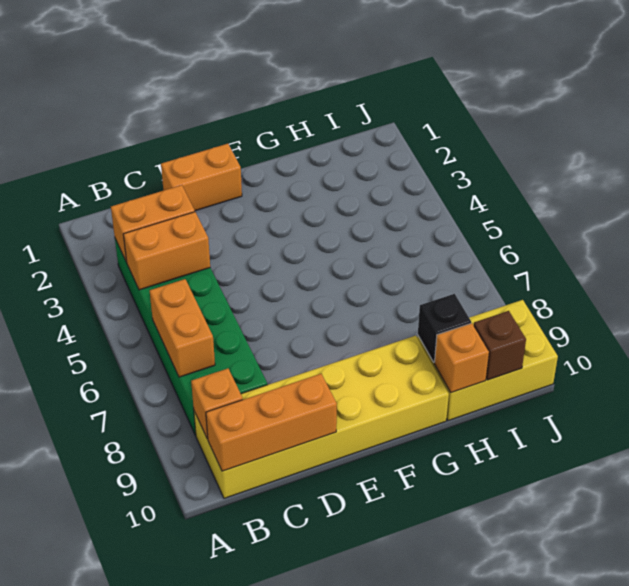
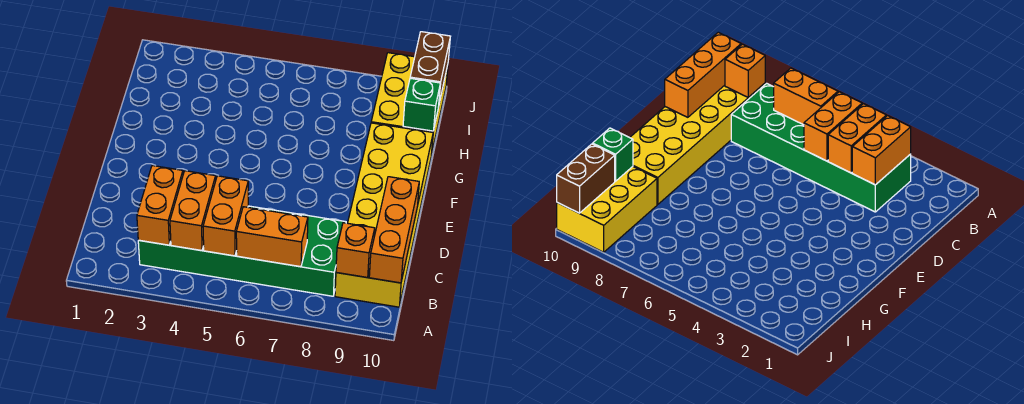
orange 1x2 brick [161,144,242,211] -> orange 1x2 brick moved to [203,176,248,256]
black 1x1 brick [418,294,471,362] -> none
orange 1x1 brick [434,323,489,393] -> green 1x1 brick [403,78,440,131]
brown 1x1 brick [474,311,526,380] -> brown 1x2 brick [410,32,450,103]

